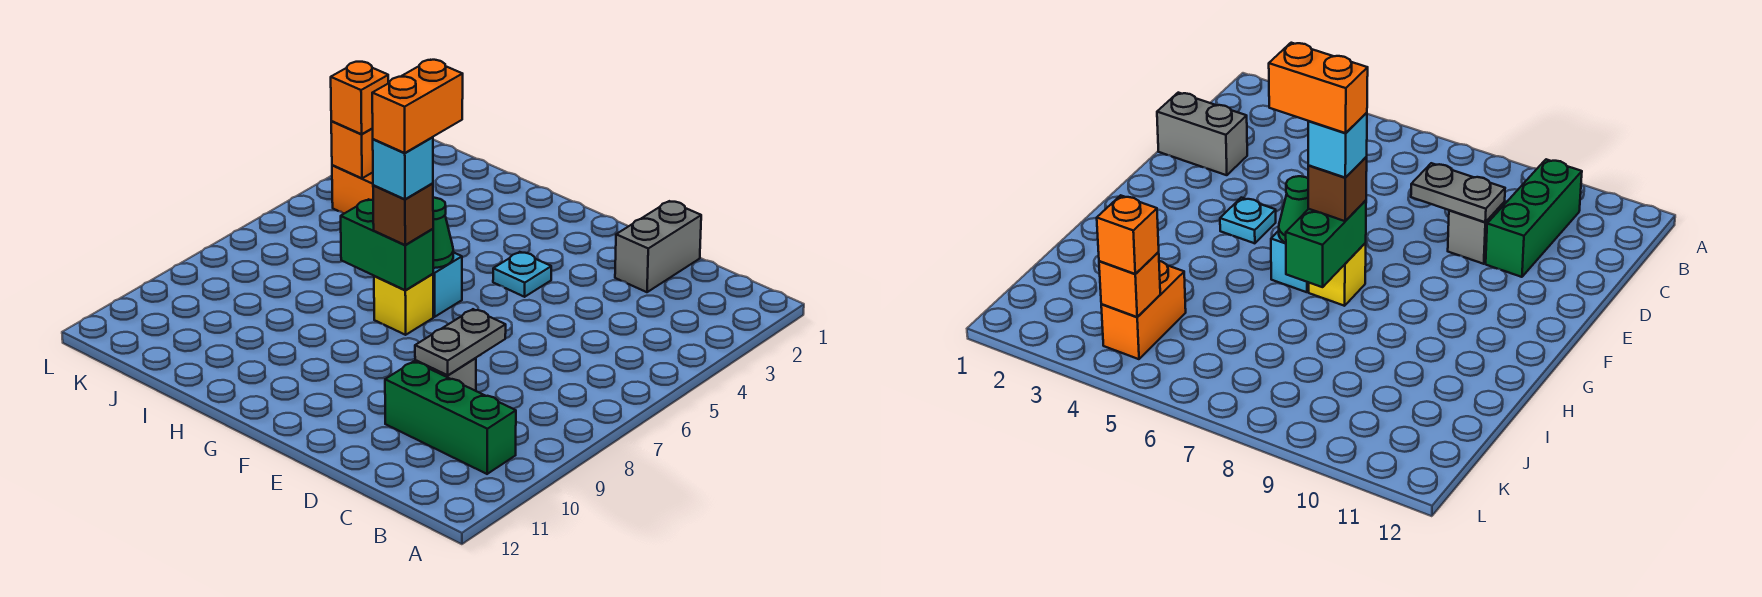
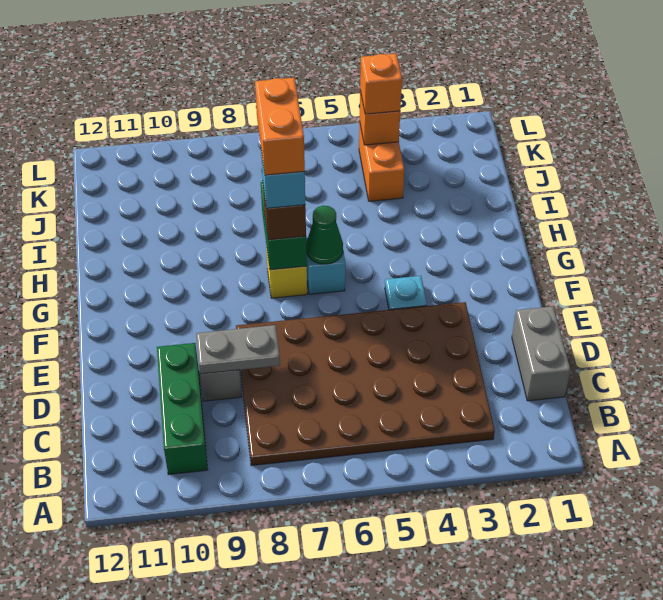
none -> brown 4x6 plate [236,302,495,466]
grey 1x2 brick [615,201,701,292] -> grey 1x2 brick turned to [512,306,571,401]
orange 1x2 brick [372,60,463,153] -> orange 1x2 brick turned to [255,78,305,175]

